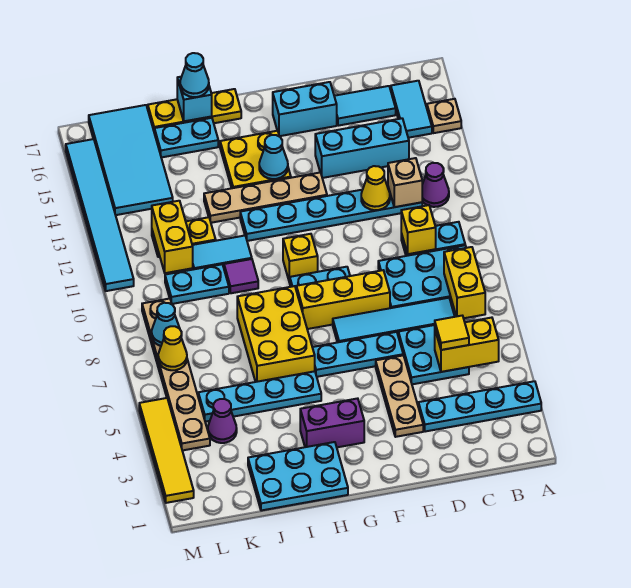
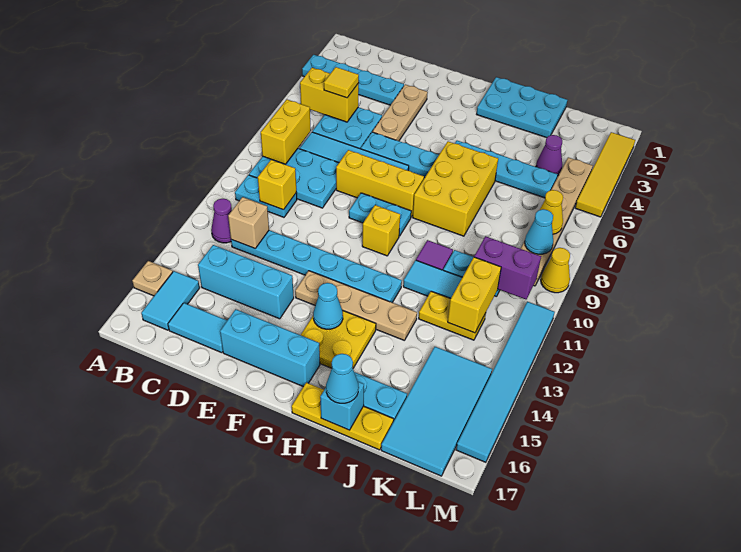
yellow 1x1 cone [361,166,390,210] -> yellow 1x1 cone moved to [541,248,570,293]
cyan 1x2 brick [273,82,337,136] -> cyan 1x3 brick [220,309,320,387]
purple 1x2 brick [300,398,364,447] -> purple 1x2 brick moved to [474,236,541,299]

